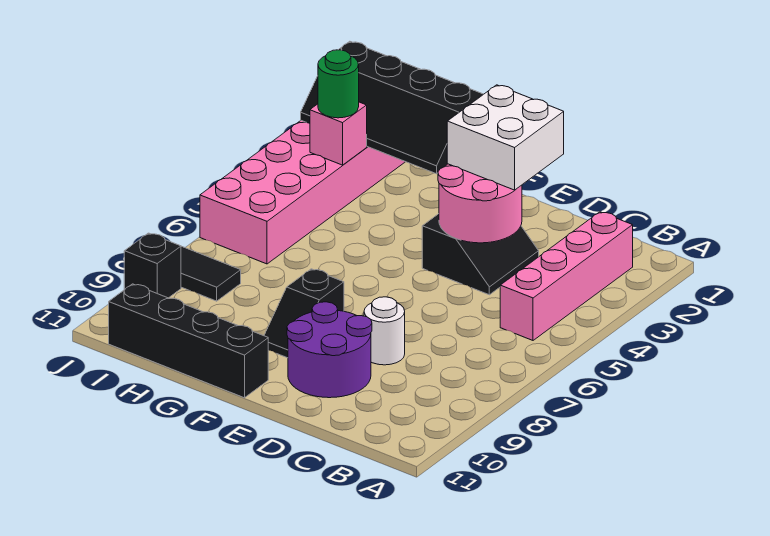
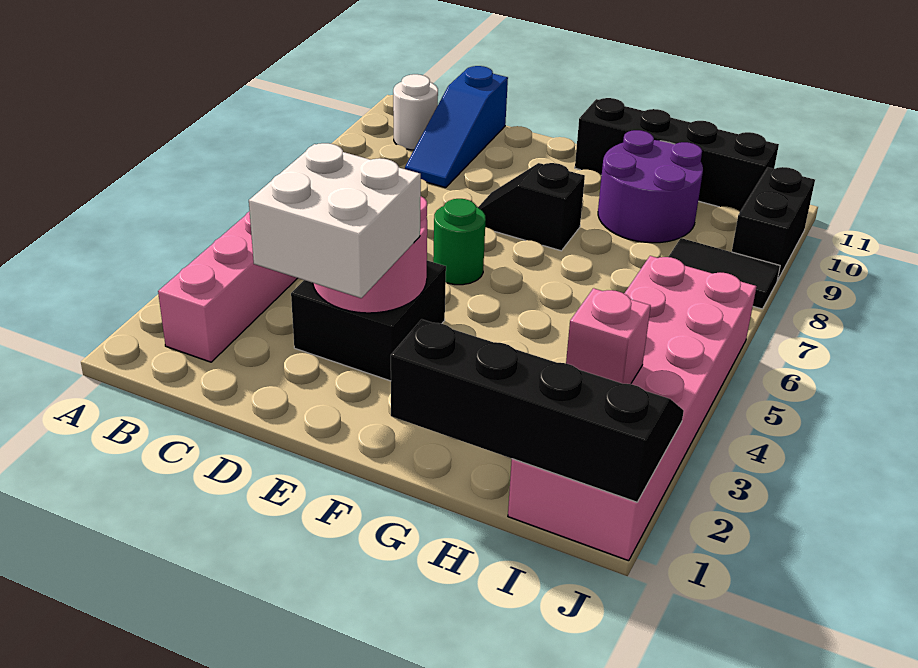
none -> blue 1x3 slope [405,66,508,188]
black 2x2 slope [422,214,539,295] -> black 2x2 brick [291,260,446,381]
white 1x1 round brick [364,297,405,365] -> white 1x1 round brick moved to [393,74,438,150]
purple 2x2 round brick [287,302,372,398] -> purple 2x2 round brick moved to [598,130,703,243]
black 1x2 slope [264,269,344,358] -> black 1x2 slope turned to [478,163,585,251]
green 1x1 round brick [318,50,359,118] -> green 1x1 round brick moved to [433,199,486,285]
black 1x1 brick [124,233,181,298] -> black 1x2 brick [732,167,815,281]

